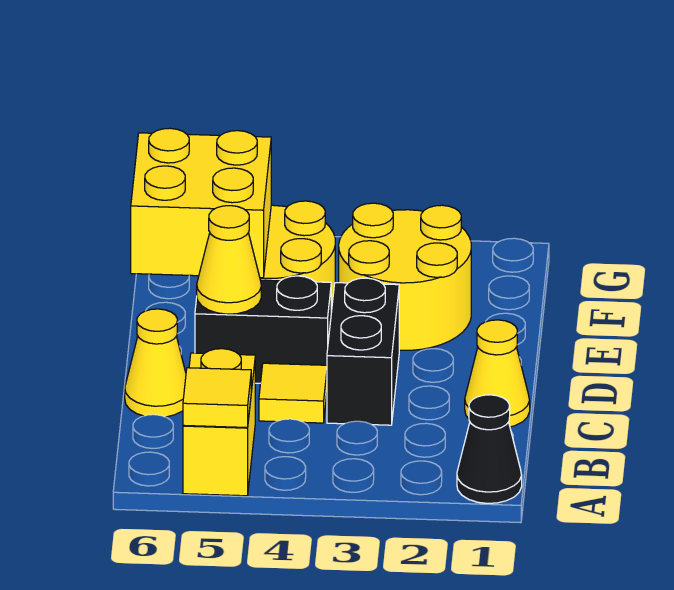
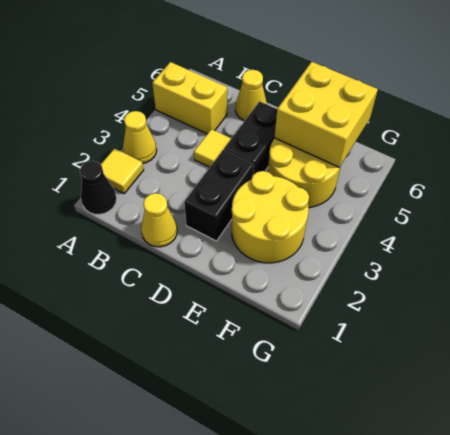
yellow 1x1 tile [183,368,251,428] -> yellow 1x1 tile moved to [101,148,144,193]
black 1x2 brick [327,278,399,425] -> black 1x2 brick turned to [184,150,254,241]
yellow 1x1 cone [197,206,261,314] -> yellow 1x1 cone moved to [123,111,157,163]

